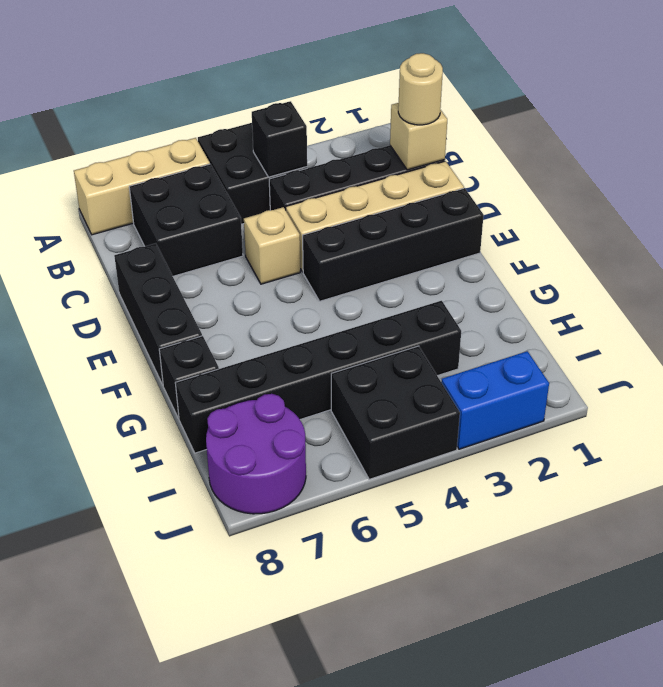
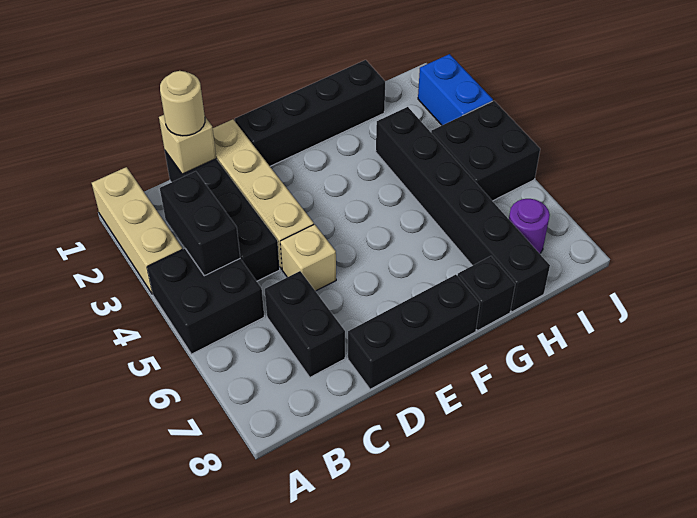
tan 1x3 brick [74,138,210,235] -> tan 1x3 brick moved to [92,167,183,294]
black 1x1 brick [252,101,307,177] -> black 1x2 brick [160,171,240,276]
black 2x2 brick [129,164,243,276] -> black 1x2 brick [265,271,345,377]
black 1x4 brick [303,188,484,301] -> black 1x4 brick turned to [235,60,385,166]
purple 2x2 round brick [206,394,306,514] -> purple 1x1 round brick [509,199,550,254]

